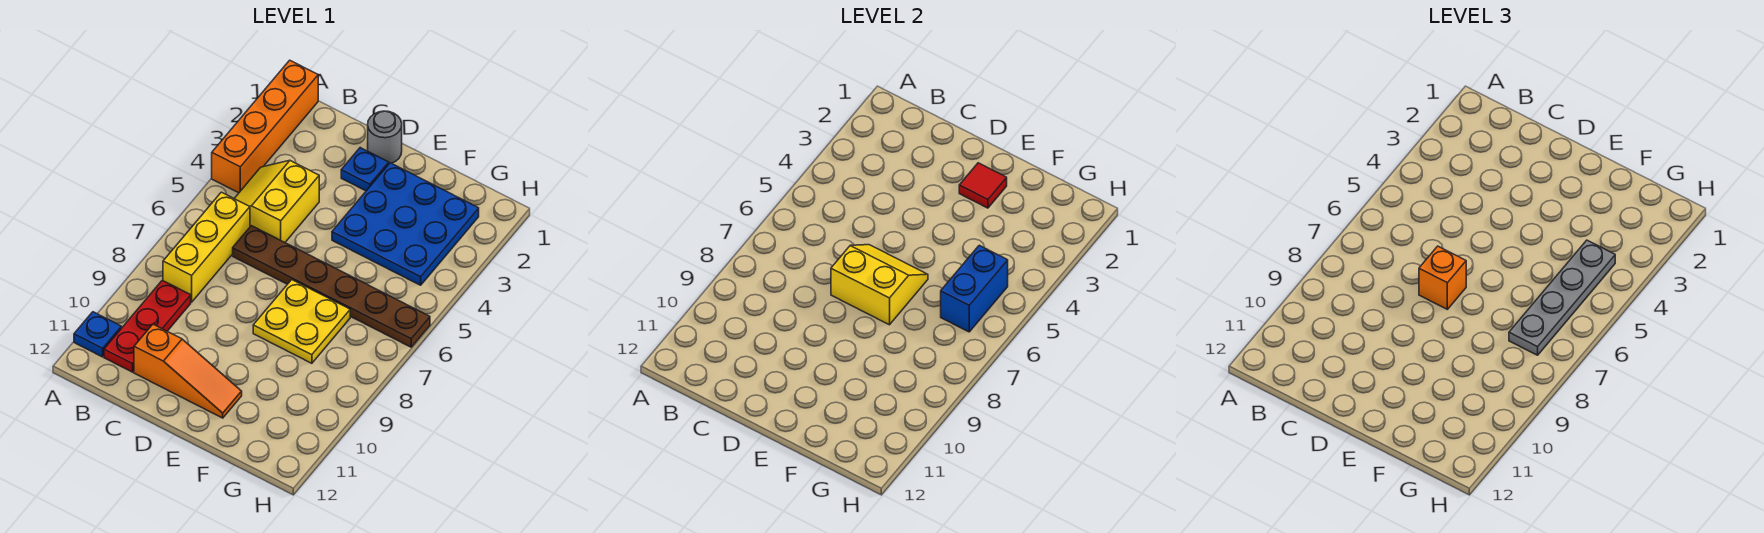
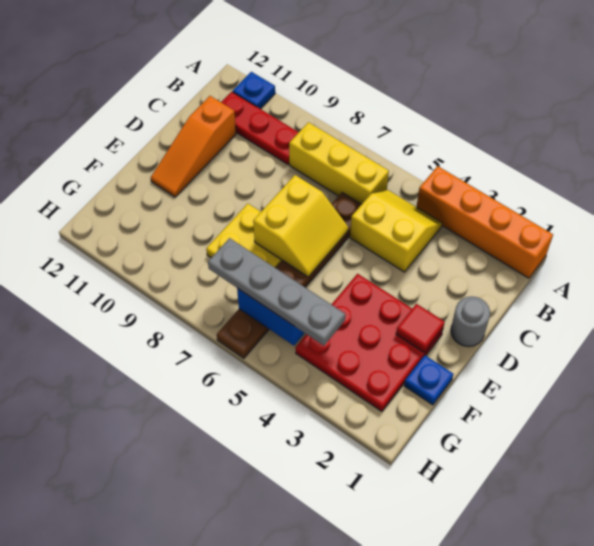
blue 1x1 plate [341,148,389,191] -> blue 1x1 plate moved to [404,355,453,405]
orange 1x1 brick [1419,246,1466,309] -> none
blue 3x3 plate [332,163,479,285] -> red 3x3 plate [295,274,443,411]

